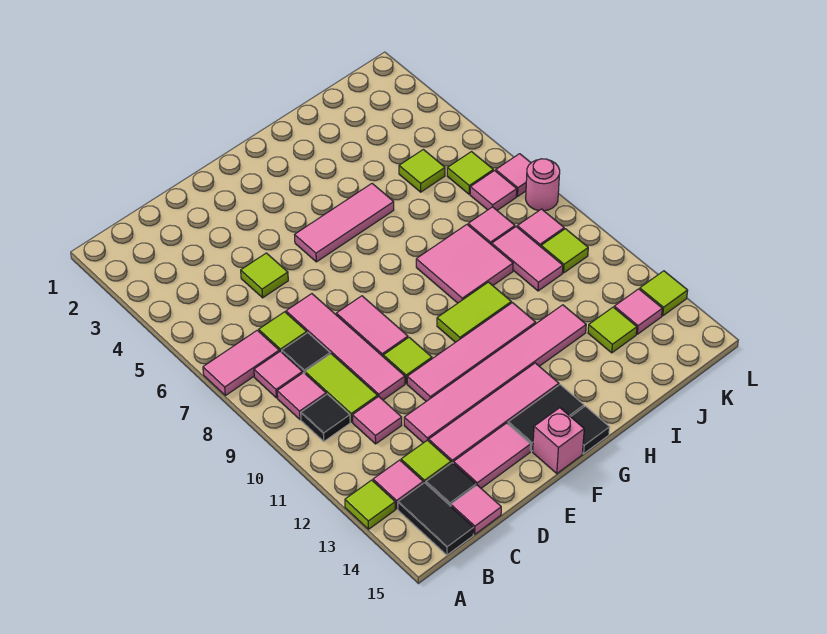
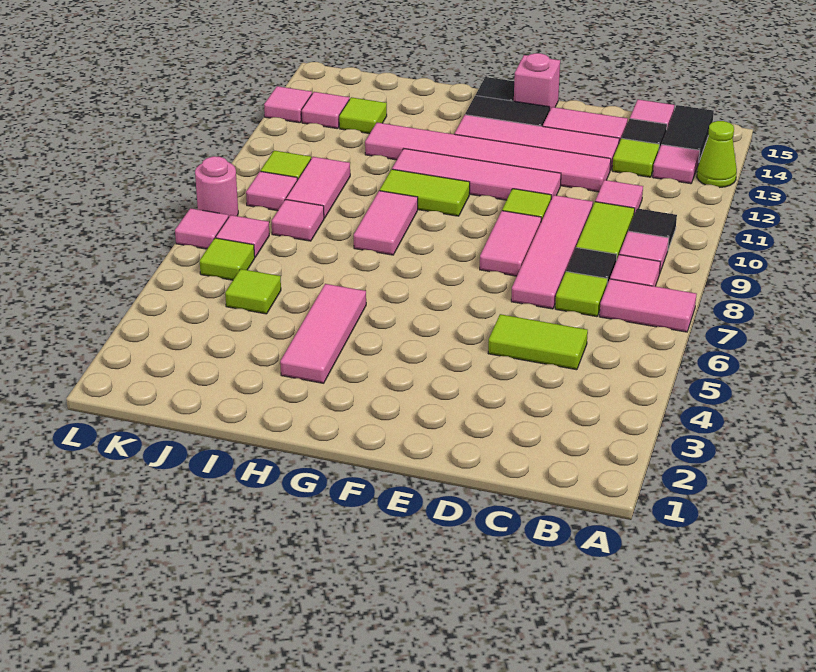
lime 1x1 tile [345,480,395,529] -> lime 1x1 cone [697,121,737,188]
lime 1x1 tile [241,253,288,298] -> lime 1x2 tile [488,314,588,370]
pink 1x3 tile [295,184,394,262] -> pink 1x3 tile turned to [280,284,366,383]
pink 2x2 tile [416,225,513,303] -> pink 1x2 tile [354,191,418,255]
lime 1x1 tile [640,271,688,316] -> pink 1x1 tile [264,86,312,123]

